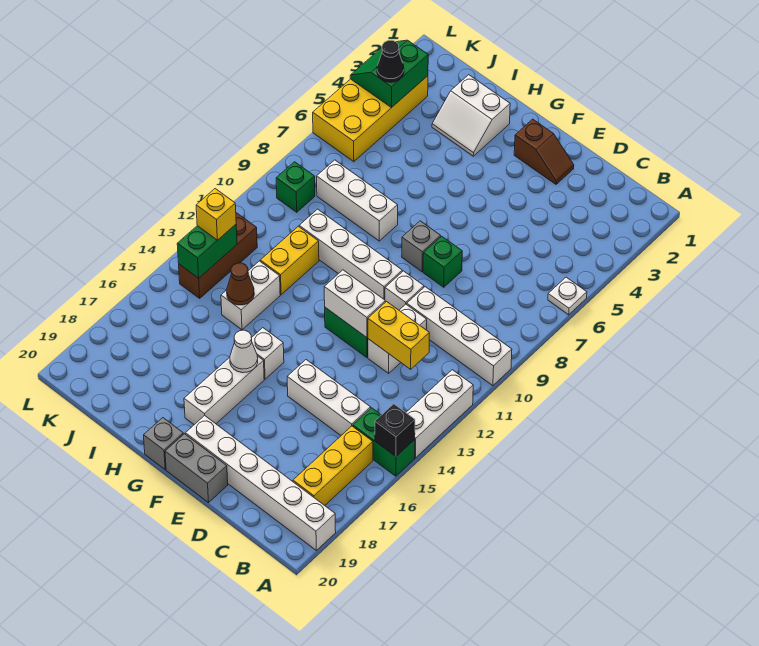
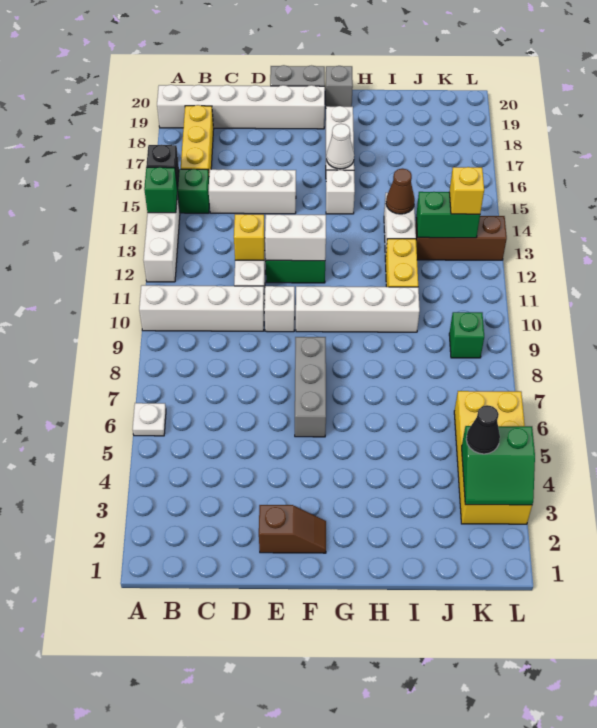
yellow 1x2 brick [368,302,429,369] -> yellow 1x1 brick [234,214,265,260]
brown 1x2 slope [514,119,574,184] -> brown 1x2 slope turned to [259,505,326,553]
green 1x1 brick [423,236,462,287] -> green 1x1 brick moved to [144,167,177,213]
grey 1x1 brick [402,221,441,272] -> grey 1x3 brick [295,337,326,437]
white 2x2 slope [432,75,510,156] -> none
white 1x3 brick [317,160,398,241] -> none
green 2x2 slope [350,40,428,108] -> green 2x2 slope turned to [462,426,535,505]
brown 1x3 brick [179,213,257,298] -> brown 1x3 brick turned to [415,216,507,260]
green 1x2 brick [177,224,237,278] -> green 1x2 brick turned to [416,192,480,238]

